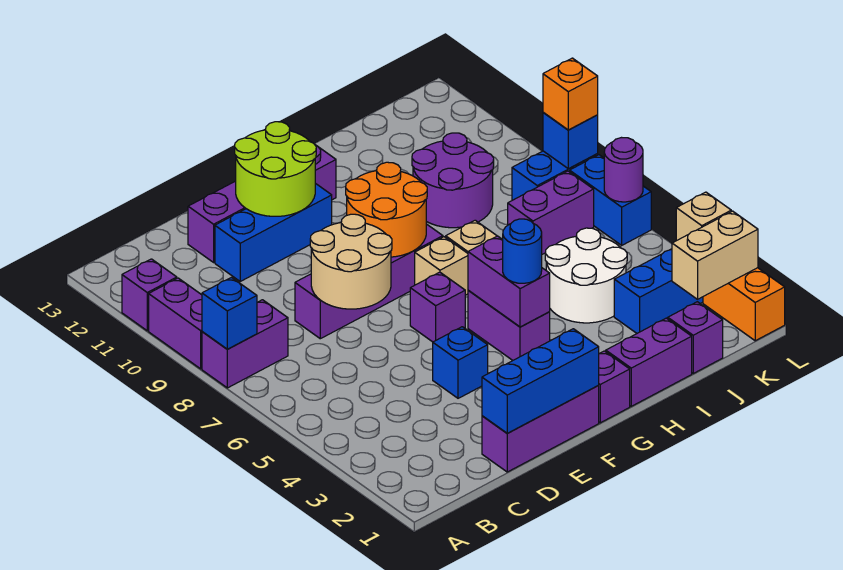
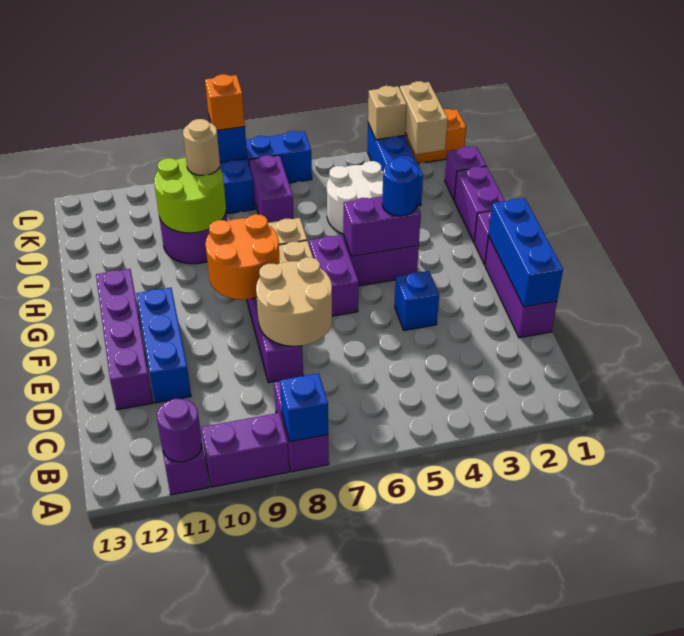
lime 2x2 round brick [235,122,316,216] -> lime 2x2 round brick moved to [154,158,226,233]
purple 1x1 brick [410,272,465,342] -> purple 1x2 brick [309,235,358,316]
none -> tan 1x1 round brick [183,119,220,175]
purple 1x1 round brick [604,138,643,202] -> purple 1x1 round brick moved to [157,399,202,462]

